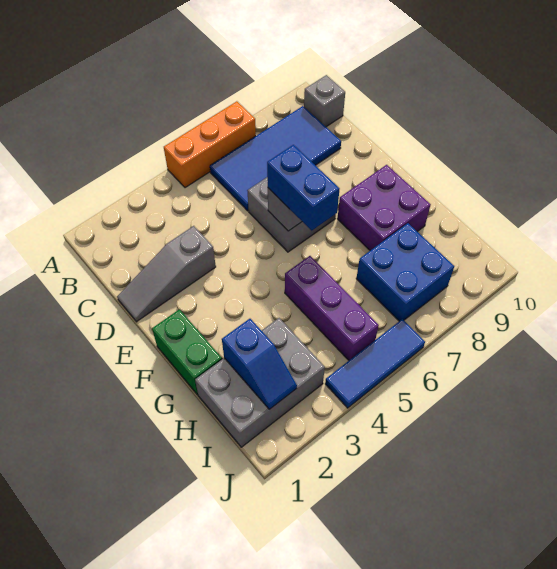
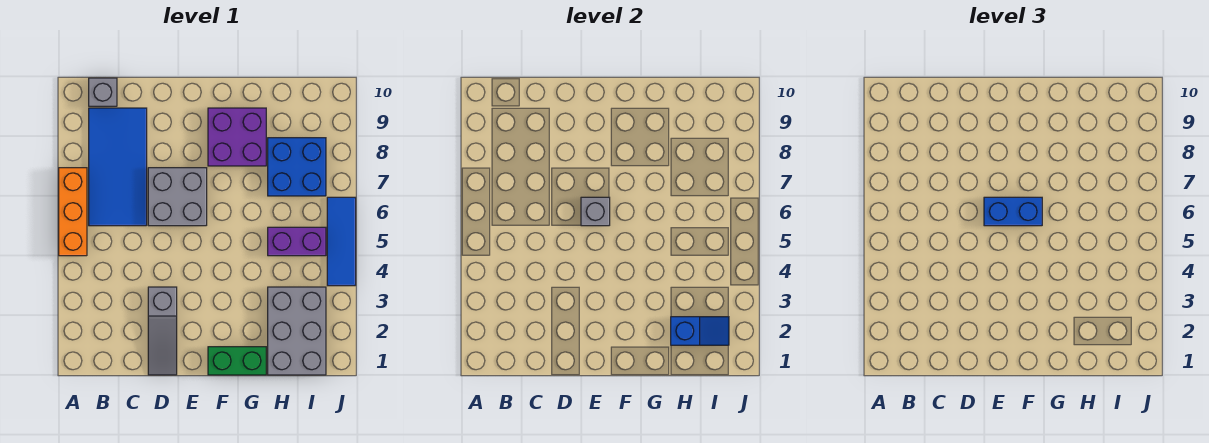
purple 1x3 brick [285,256,379,360] -> purple 1x2 brick [268,227,326,256]

